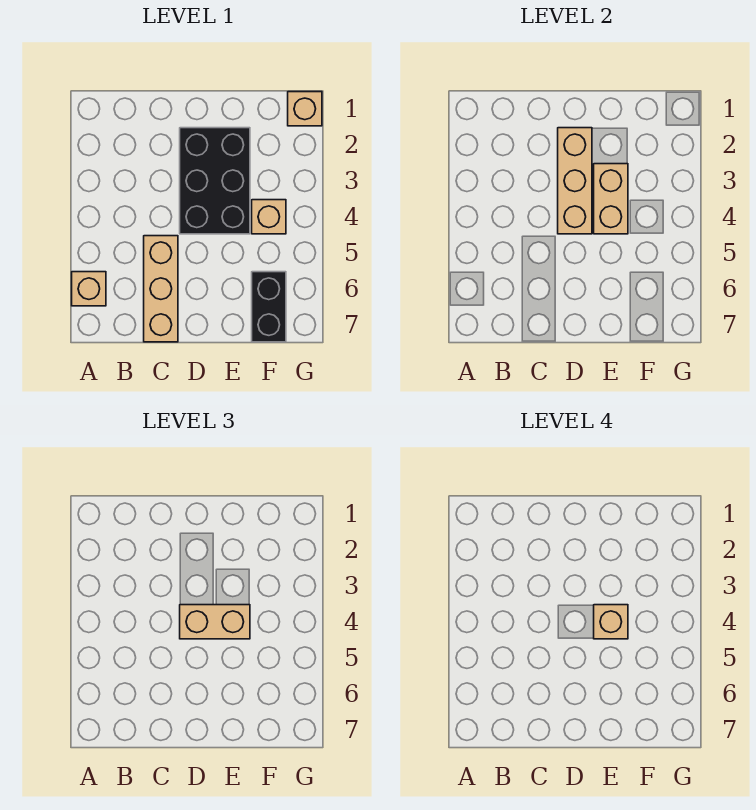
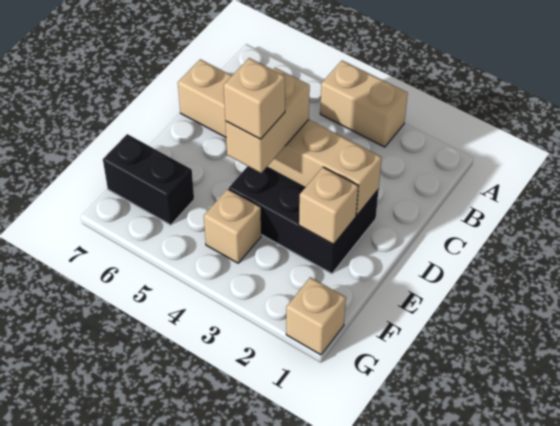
tan 1x1 brick [72,272,106,306] -> tan 1x1 brick moved to [299,167,358,244]
tan 1x2 brick [594,164,628,234] -> tan 1x2 brick moved to [320,61,408,147]

